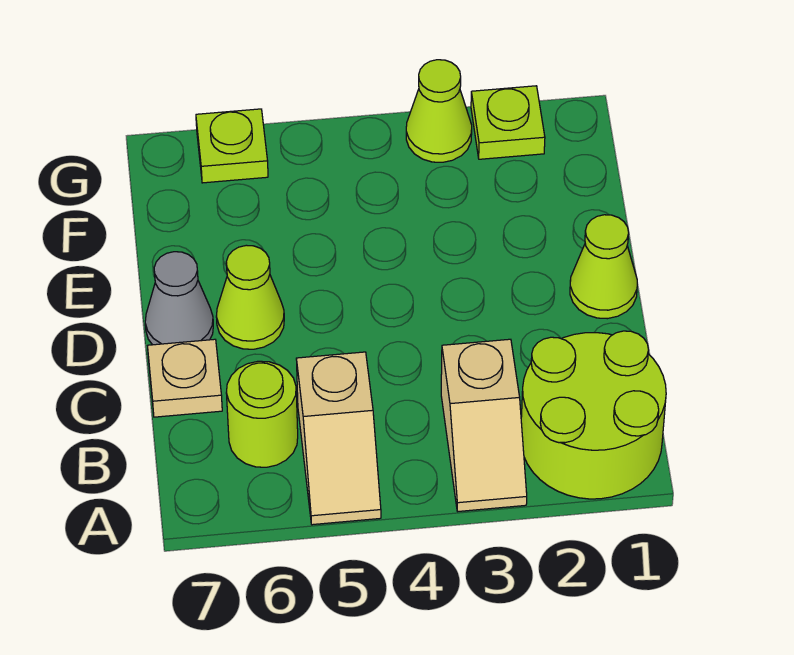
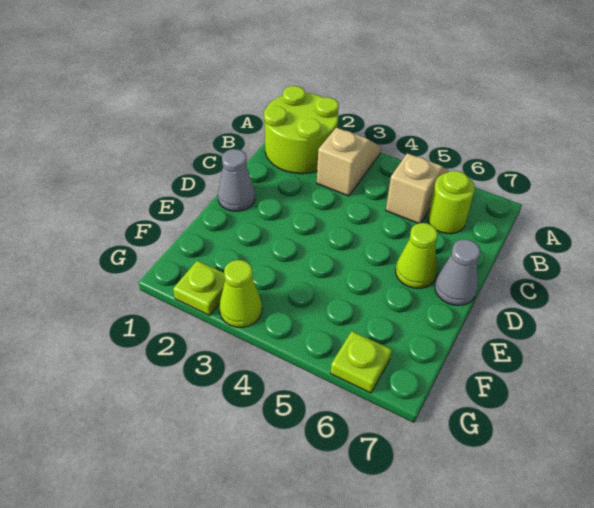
tan 1x1 plate [148,339,222,417] -> none
lime 1x1 cone [570,215,637,319] -> grey 1x1 cone [218,149,255,211]

